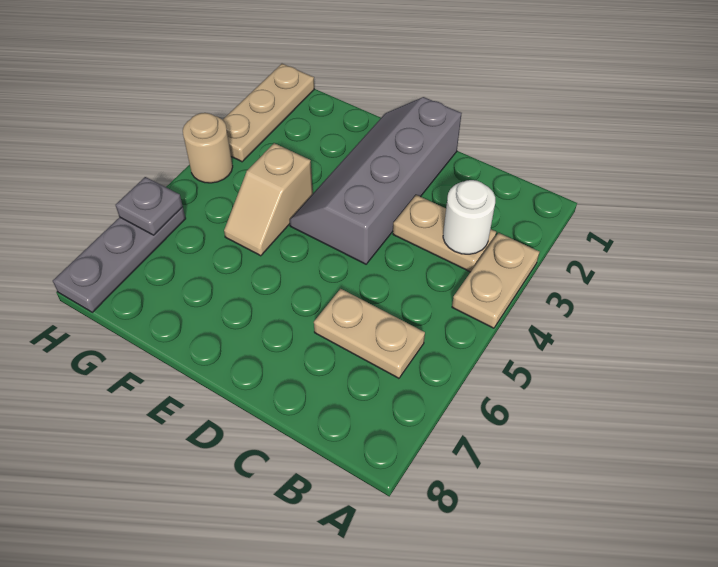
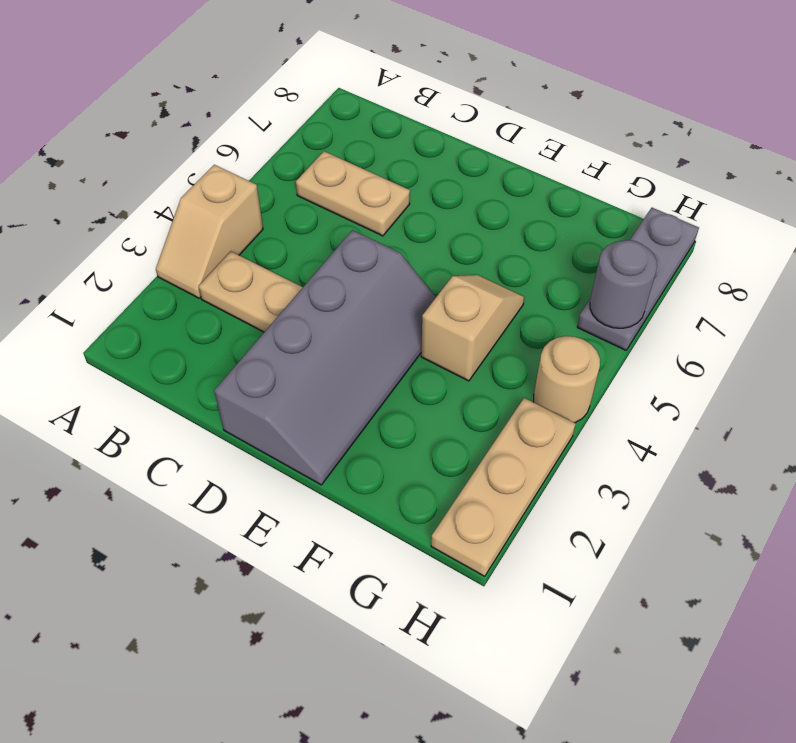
tan 1x2 plate [452,233,539,328] -> tan 1x2 slope [156,165,263,298]
white 1x1 round brick [443,180,495,254] -> none
grey 1x1 plate [116,177,183,235] -> grey 1x1 round brick [590,240,657,328]

